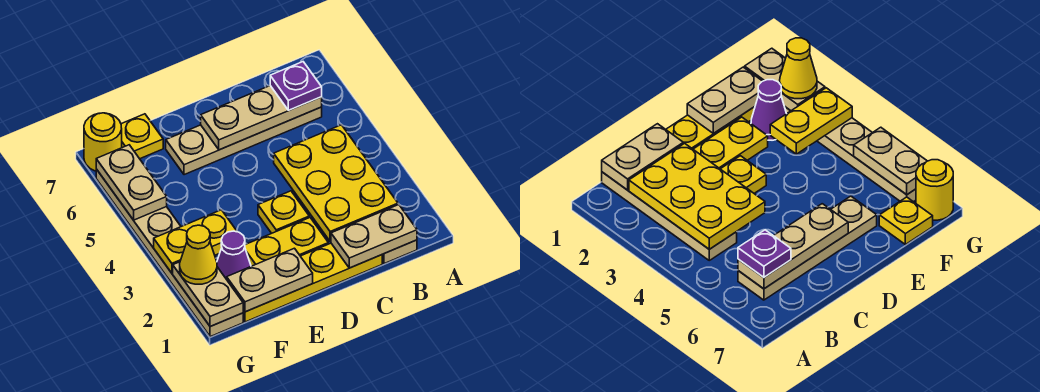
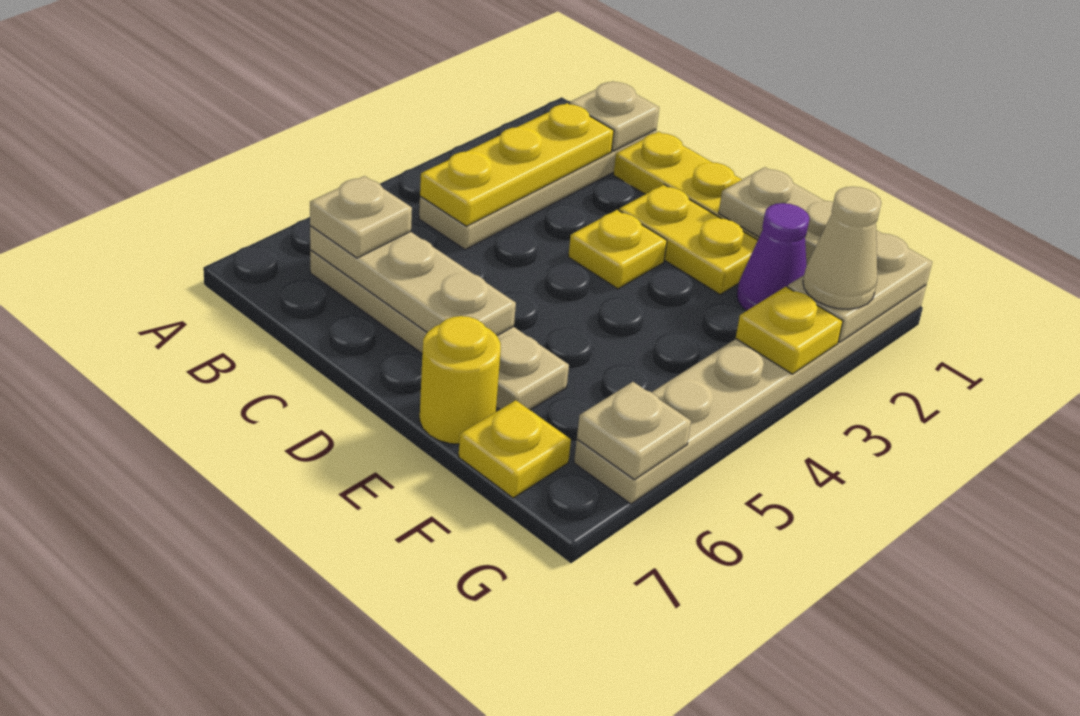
tan 1x2 plate [331,205,417,268] -> tan 1x1 plate [569,81,659,151]
yellow 2x3 plate [274,125,398,241] -> yellow 1x3 plate [420,103,614,226]
purple 1x1 plate [270,62,322,110] -> tan 1x1 plate [310,176,412,258]
yellow 1x2 plate [154,210,237,273] -> yellow 1x1 plate [736,287,843,374]
yellow 1x1 cone [180,225,217,284] -> tan 1x1 cone [803,187,881,309]
tan 1x2 plate [96,145,167,220] -> tan 1x1 plate [577,382,691,480]
yellow 1x1 round brick [84,113,122,171] -> yellow 1x1 round brick moved to [420,316,501,444]

